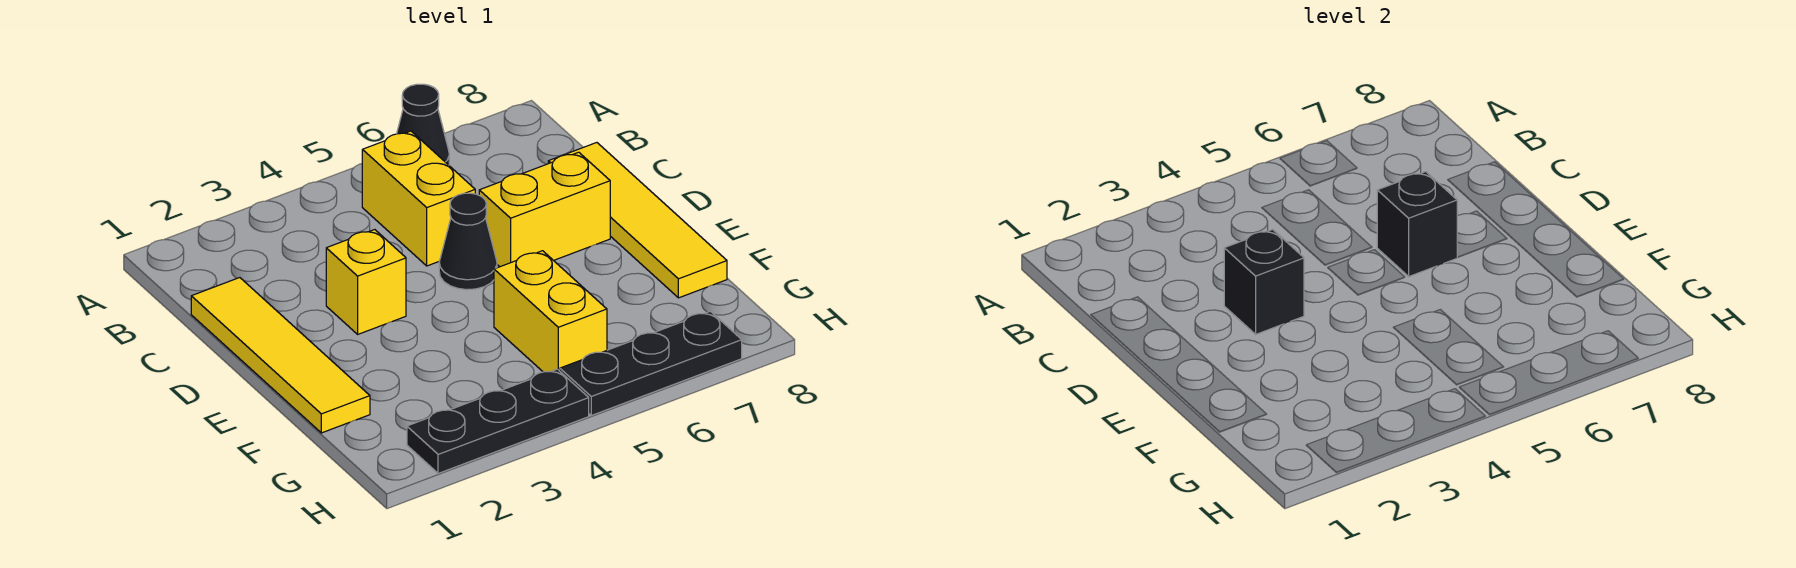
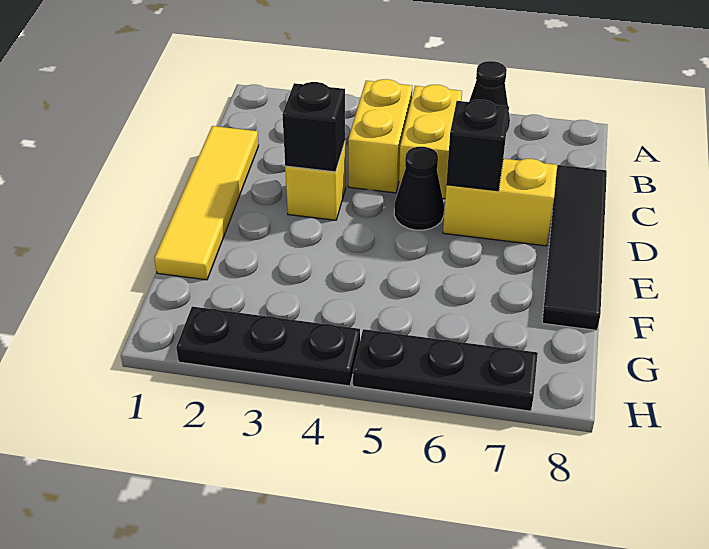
yellow 1x4 tile [548,143,727,298] -> black 1x4 tile [542,165,607,330]
yellow 1x2 brick [494,251,607,372] -> yellow 1x2 brick moved to [348,79,412,193]

